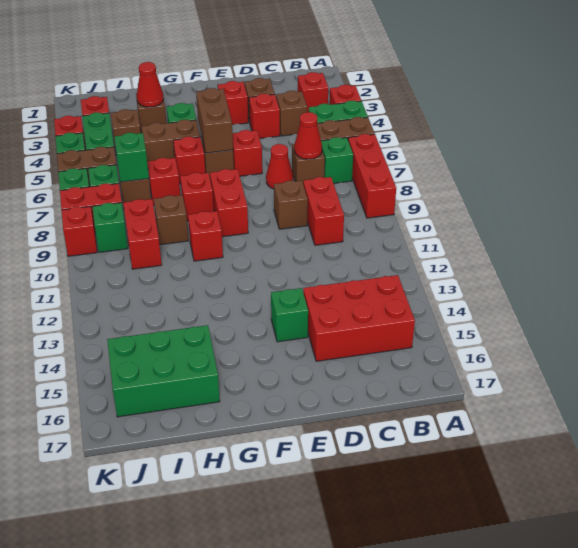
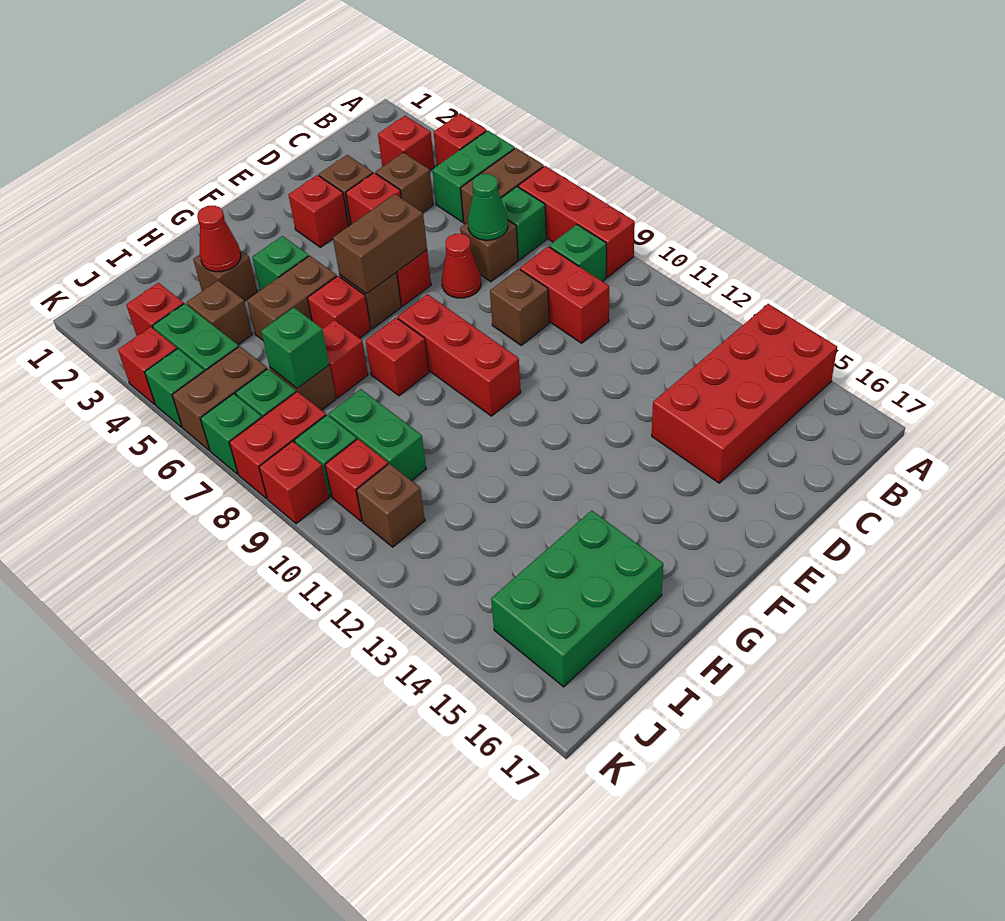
red 2x3 brick [303,275,415,361] -> red 2x4 brick [652,304,837,483]
red 1x1 cone [294,112,322,159] -> green 1x1 cone [468,174,508,240]
green 1x1 brick [271,288,308,342] -> green 1x1 brick moved to [549,225,606,281]
brown 1x2 brick [196,88,233,153] -> brown 1x2 brick turned to [333,194,427,294]
red 1x2 brick [210,169,248,237] -> red 1x3 brick [398,294,521,416]
red 1x1 brick [188,211,223,261] -> red 1x1 brick moved to [325,439,388,521]
brown 1x1 brick [154,195,188,245] -> brown 1x1 brick moved to [356,464,425,547]
red 1x2 brick [123,199,162,269] -> green 1x2 brick [329,389,426,481]

